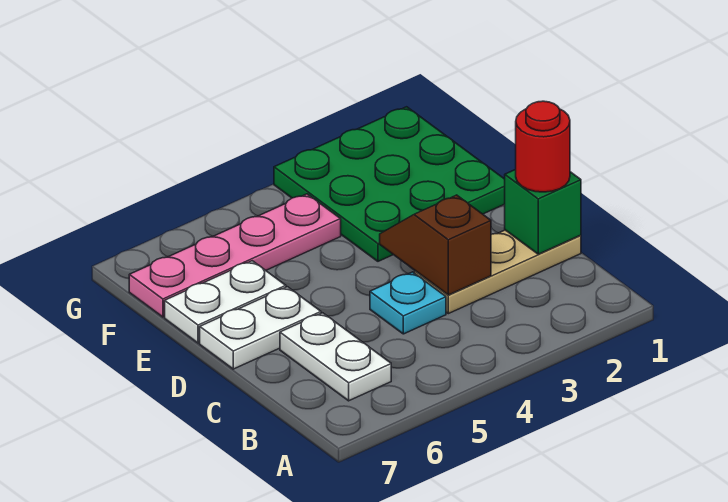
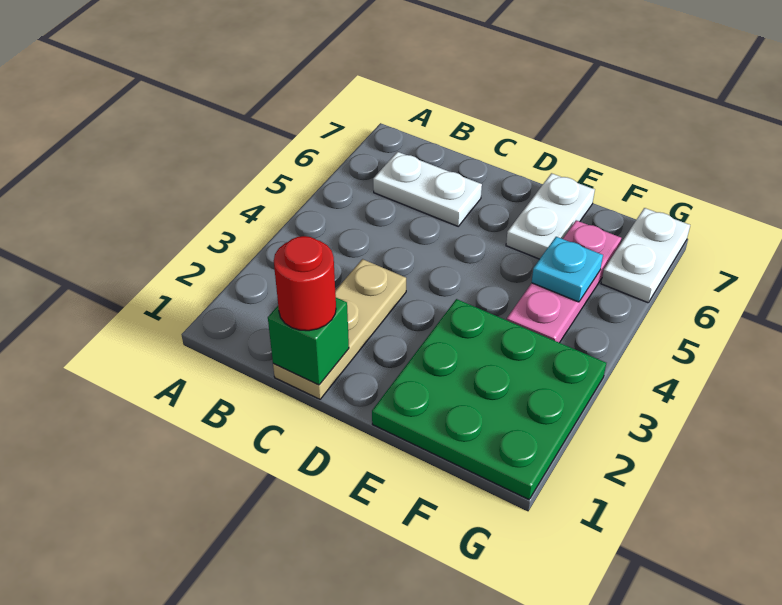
brown 1x2 slope [380,195,491,295] -> none
cyan 1x1 plate [370,272,446,334] -> cyan 1x1 plate moved to [532,237,603,302]
white 1x2 plate [200,287,321,369] -> white 1x2 plate moved to [601,208,690,303]
pink 1x4 plate [129,194,341,317] -> pink 1x3 plate [507,220,621,343]

